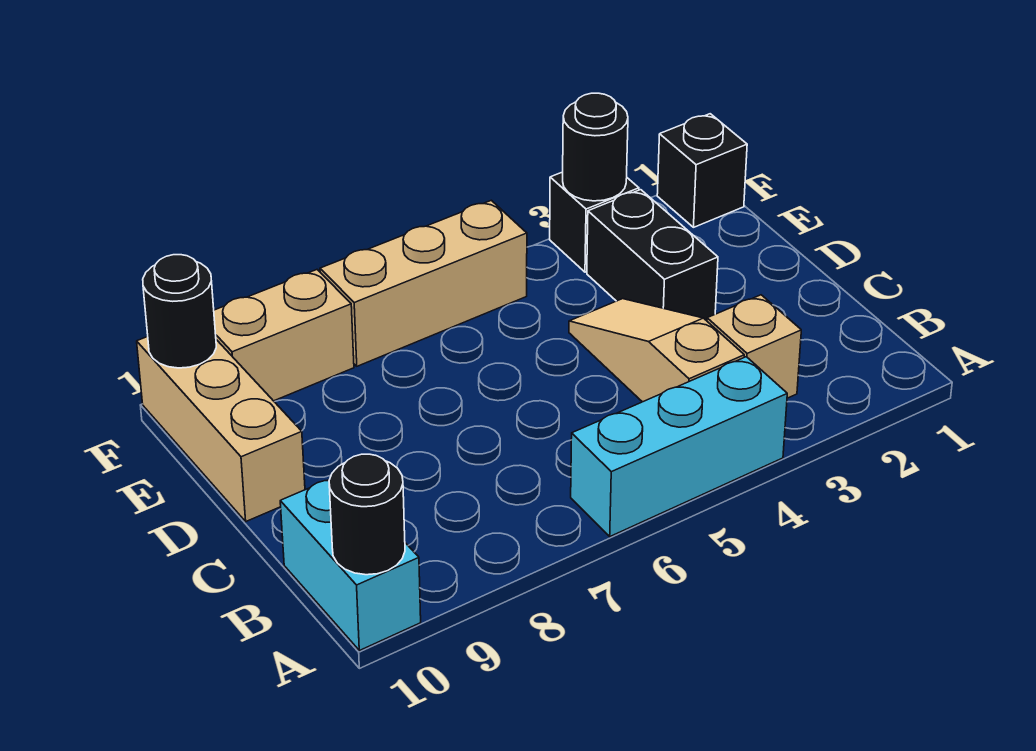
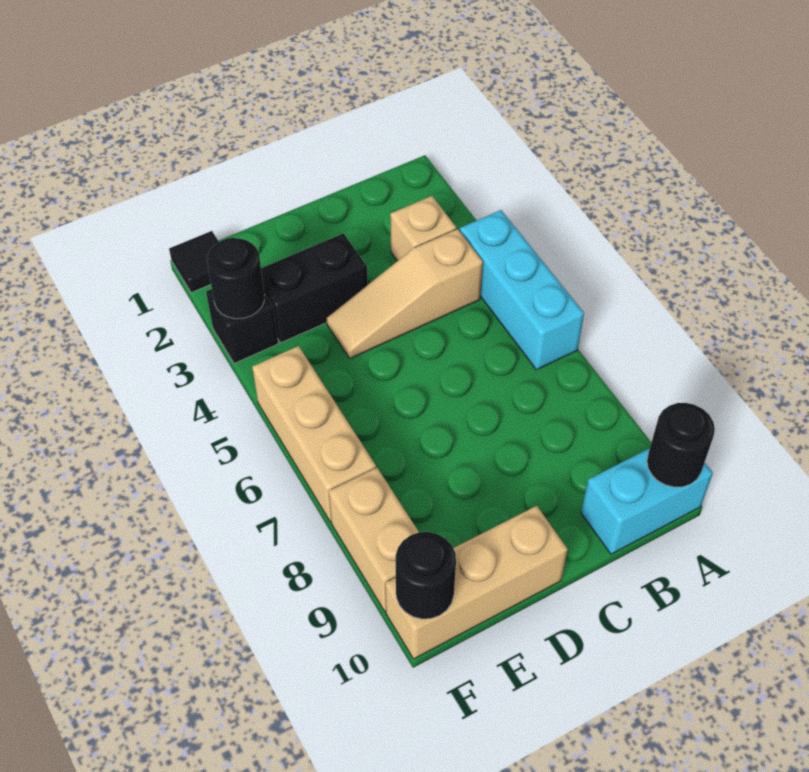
black 1x1 brick [657,114,747,227] -> black 1x1 tile [169,231,219,293]

